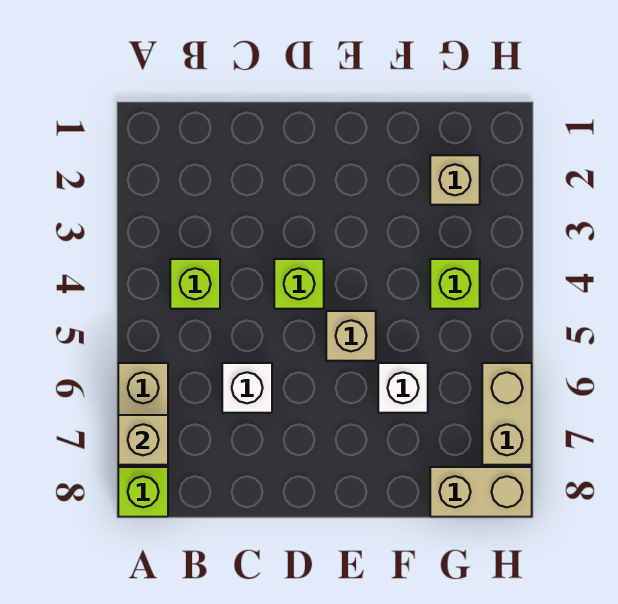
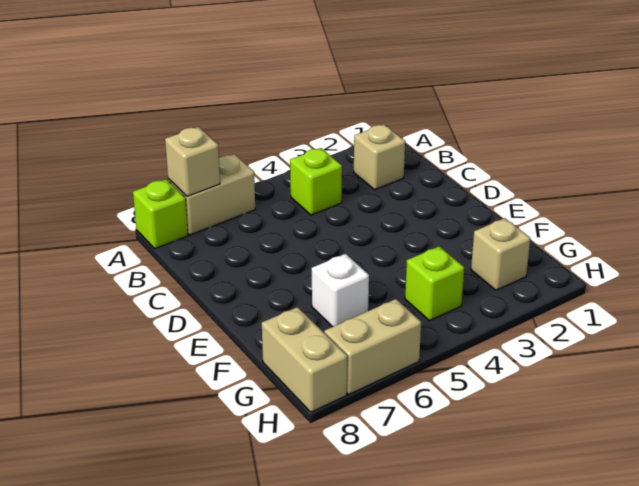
white 1x1 brick [222,363,272,413] -> none
lime 1x1 brick [274,259,324,309] -> none
tan 1x1 brick [326,311,376,361] -> tan 1x1 brick moved to [354,124,405,190]

